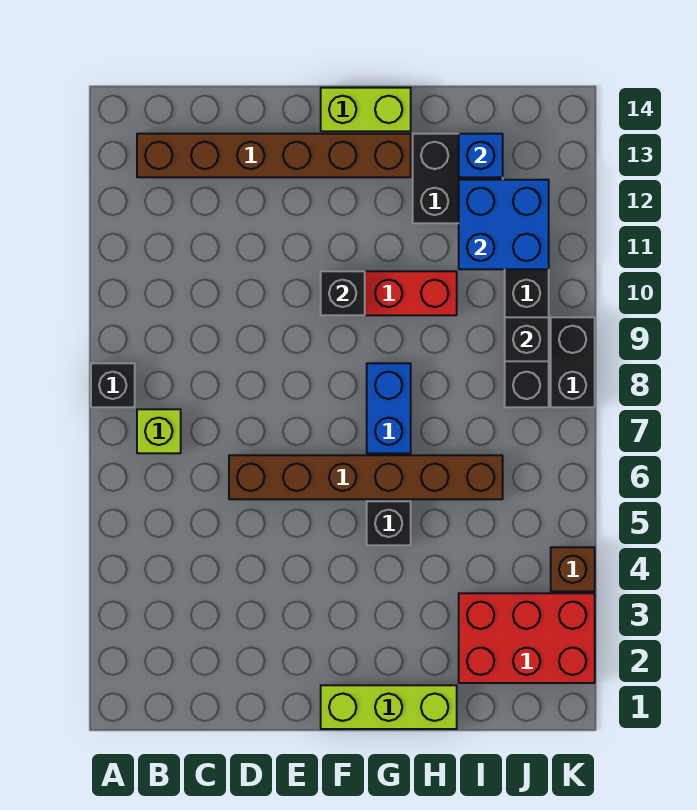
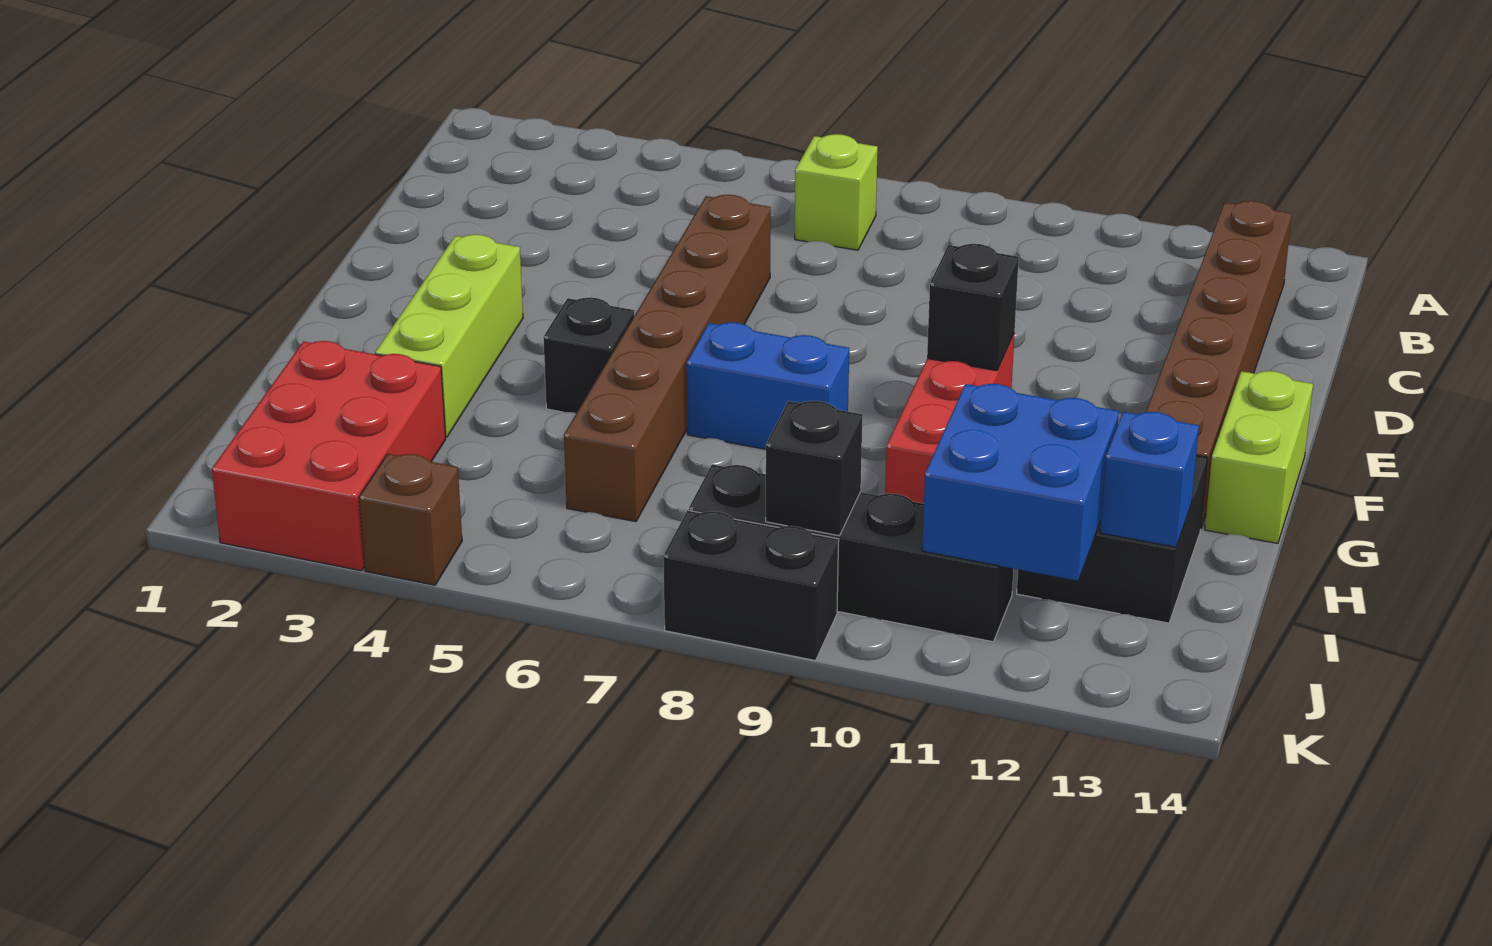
black 1x1 brick [91,363,135,407] -> none
lime 1x3 brick [321,685,457,729] -> lime 1x3 brick moved to [375,234,523,437]

